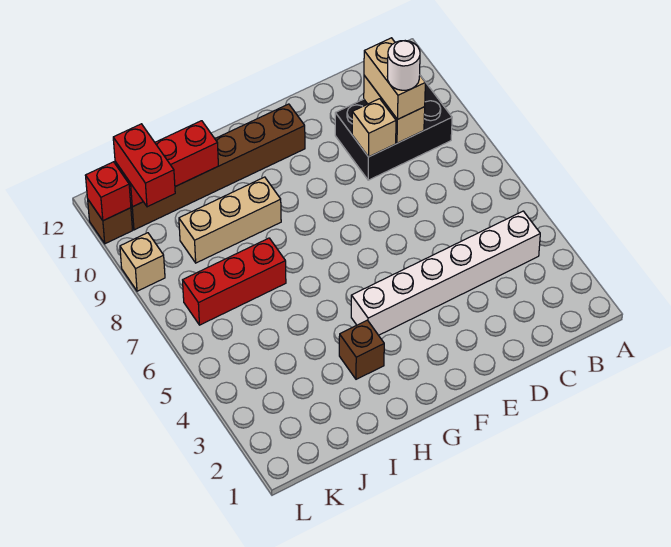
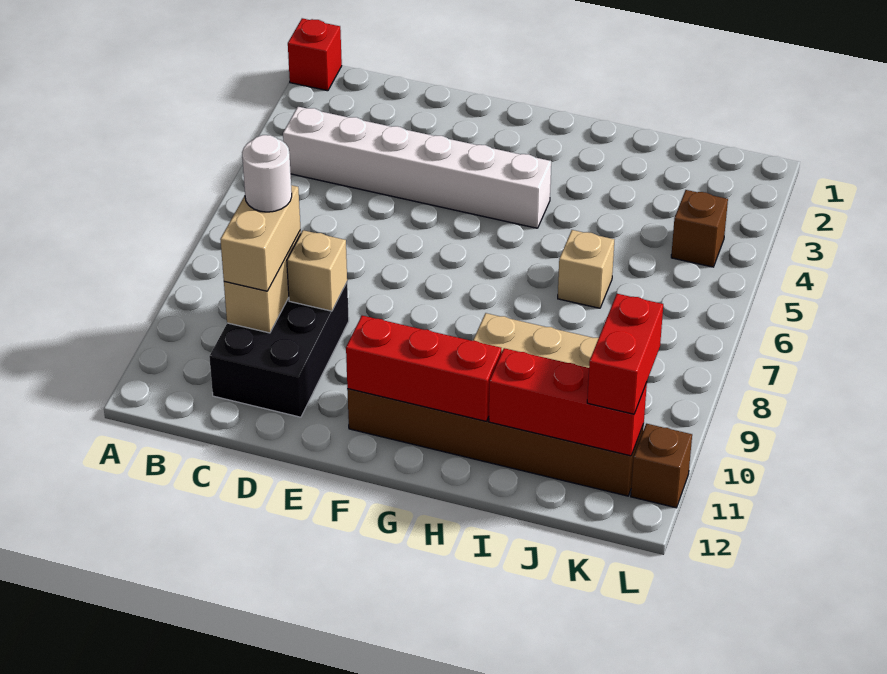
black 2x3 brick [335,82,452,180] -> black 2x3 brick turned to [209,283,349,417]
brown 1x1 brick [339,320,384,379] -> brown 1x1 brick moved to [671,190,728,267]
red 1x3 brick [183,238,286,325] -> red 1x3 brick moved to [346,316,501,421]
tan 1x1 brick [120,233,165,291] -> tan 1x1 brick moved to [558,230,614,308]
red 1x1 brick [86,162,131,221] -> red 1x1 brick moved to [288,18,342,91]

